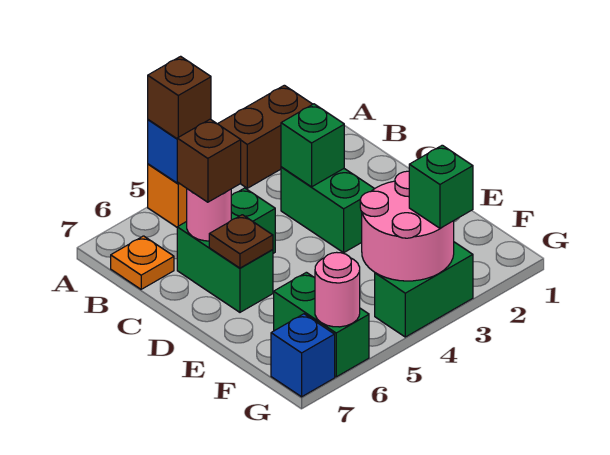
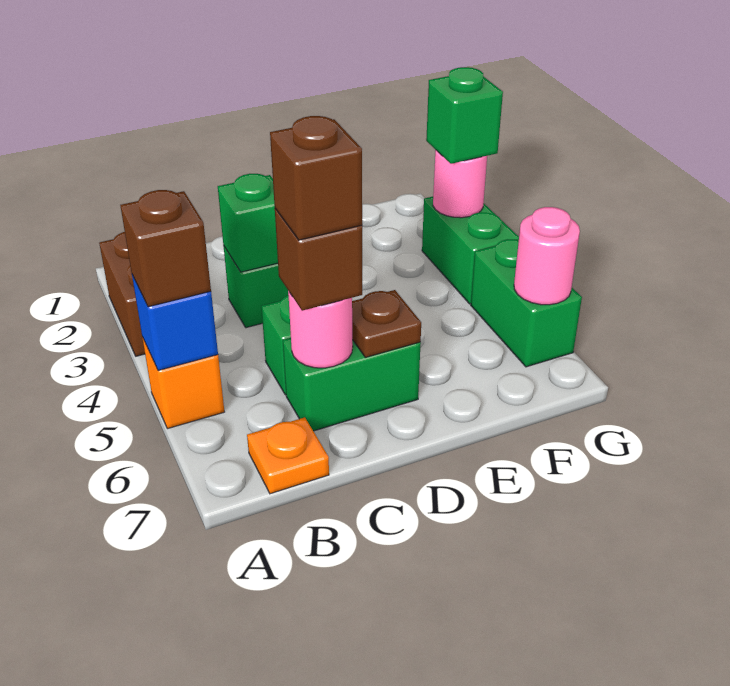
none -> brown 1x1 brick [270,116,362,240]
pink 2x2 round brick [360,171,454,281] -> pink 1x1 round brick [433,150,487,218]
green 1x2 brick [274,272,369,377] -> green 1x2 brick turned to [471,239,582,367]
blue 1x1 brick [271,314,335,397] -> none

